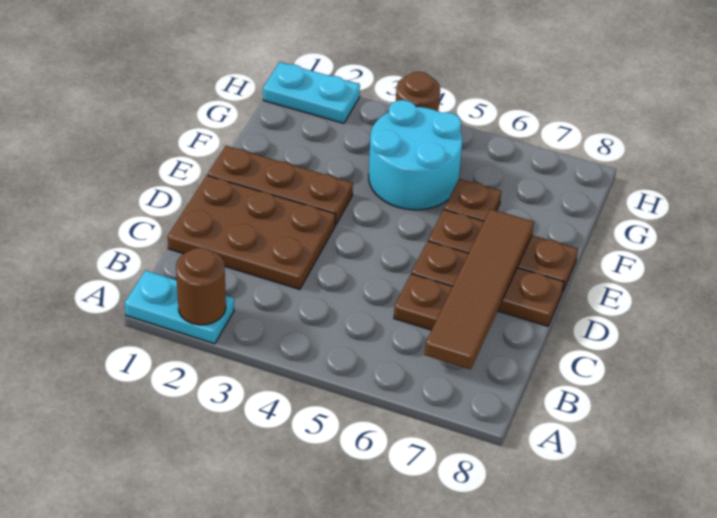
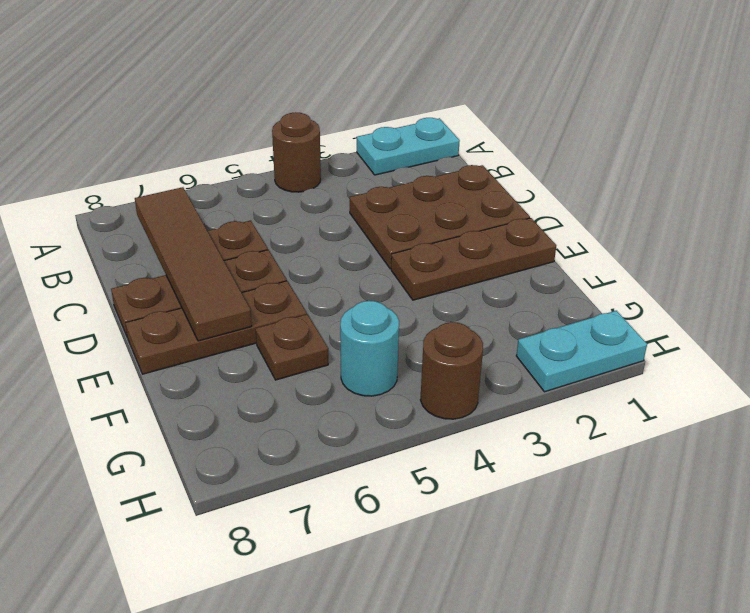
brown 1x1 round brick [176,248,226,325] -> brown 1x1 round brick moved to [272,112,321,192]
cyan 2x2 round brick [369,100,462,210] -> cyan 1x1 round brick [340,301,399,396]

